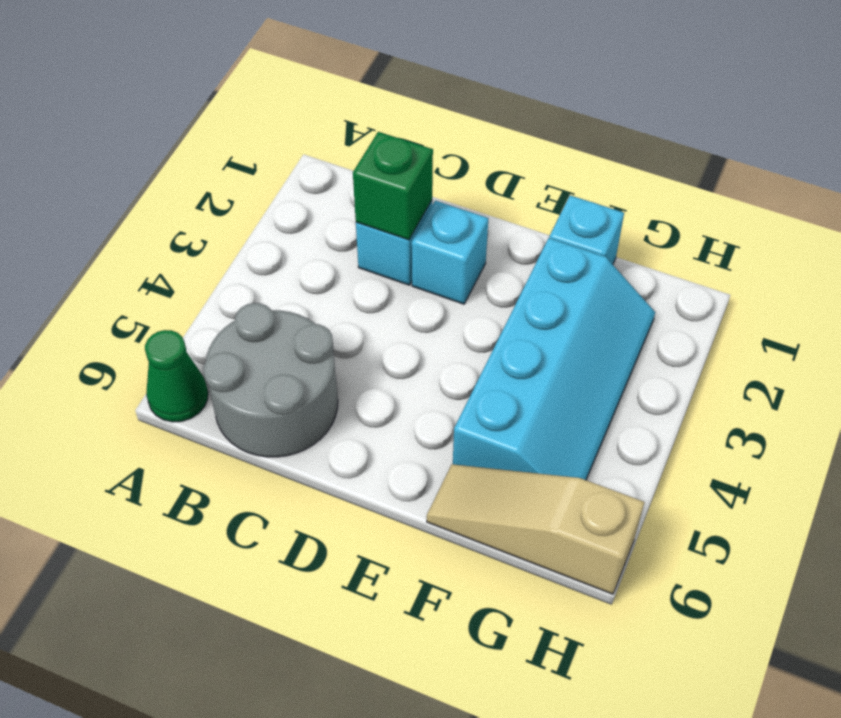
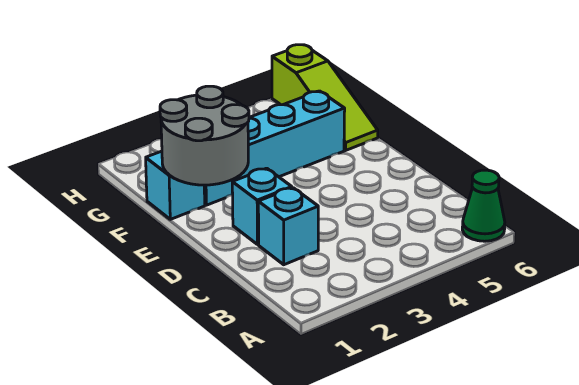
grey 2x2 round brick [203,303,338,457] -> grey 2x2 round brick moved to [160,86,249,185]
green 1x1 brick [353,132,433,240] -> none
tan 1x3 slope [427,464,644,594] -> lime 1x3 slope [272,45,378,150]

